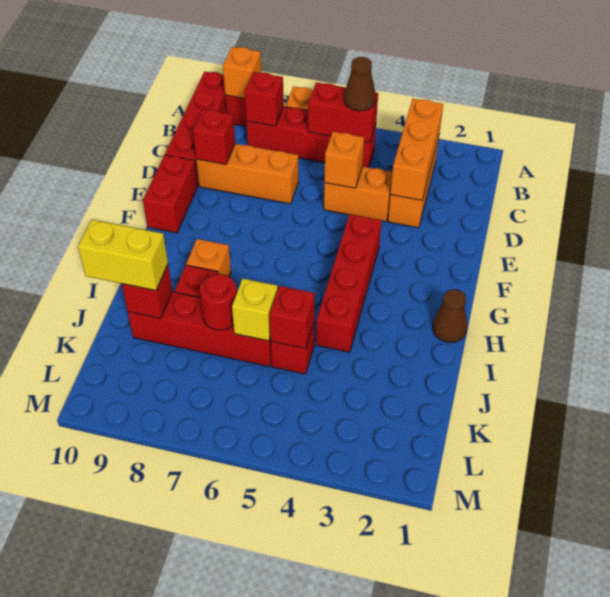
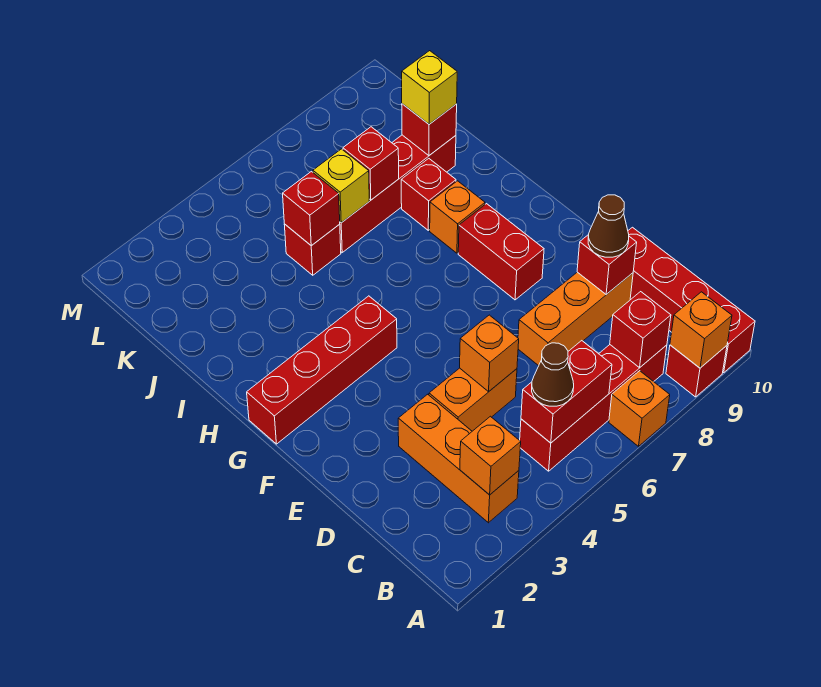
orange 1x3 brick [390,99,443,200] -> orange 1x1 brick [460,416,521,495]
red 1x2 brick [143,155,197,233] -> red 1x2 brick moved to [458,204,544,300]
red 1x4 brick [316,214,382,352] -> red 1x4 brick turned to [247,296,397,444]
brown 1x1 cone [433,289,467,343] -> brown 1x1 cone moved to [588,195,629,257]
red 1x1 round brick [200,274,237,330] -> red 1x1 brick [343,127,399,200]
yellow 1x2 brick [78,220,168,290] -> yellow 1x1 brick [402,51,457,124]

